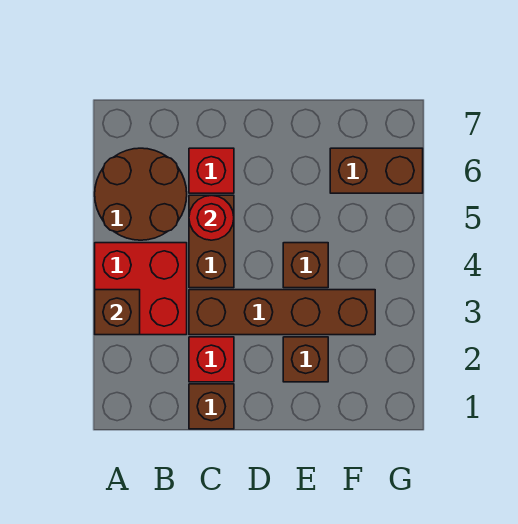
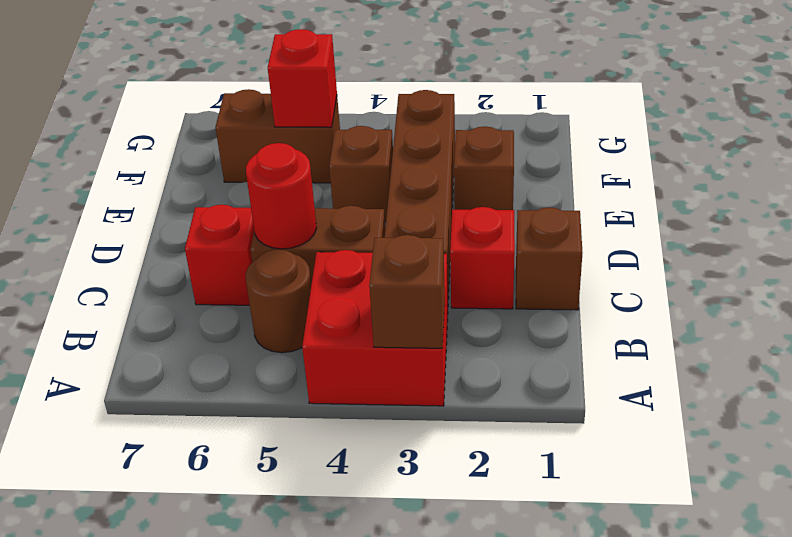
brown 2x2 round brick [95,148,187,240] -> brown 1x1 round brick [246,249,311,353]
none -> red 1x1 brick [268,29,337,127]
brown 1x2 brick [330,148,423,193] -> brown 1x2 brick turned to [215,89,340,183]

